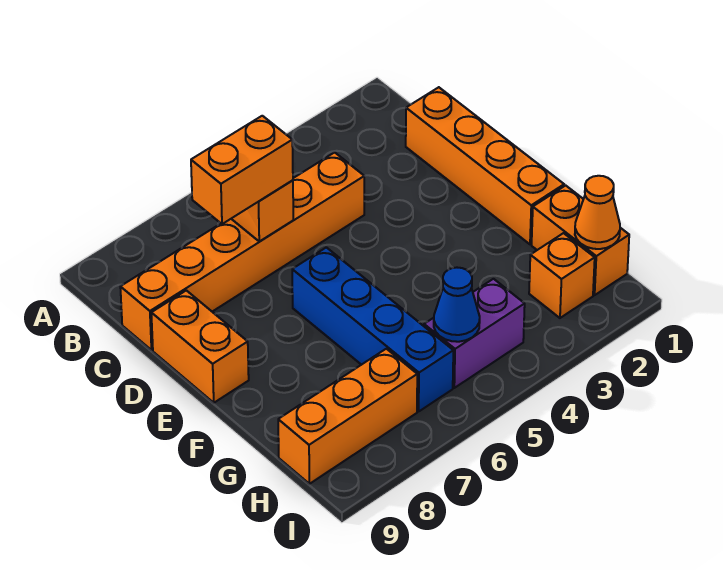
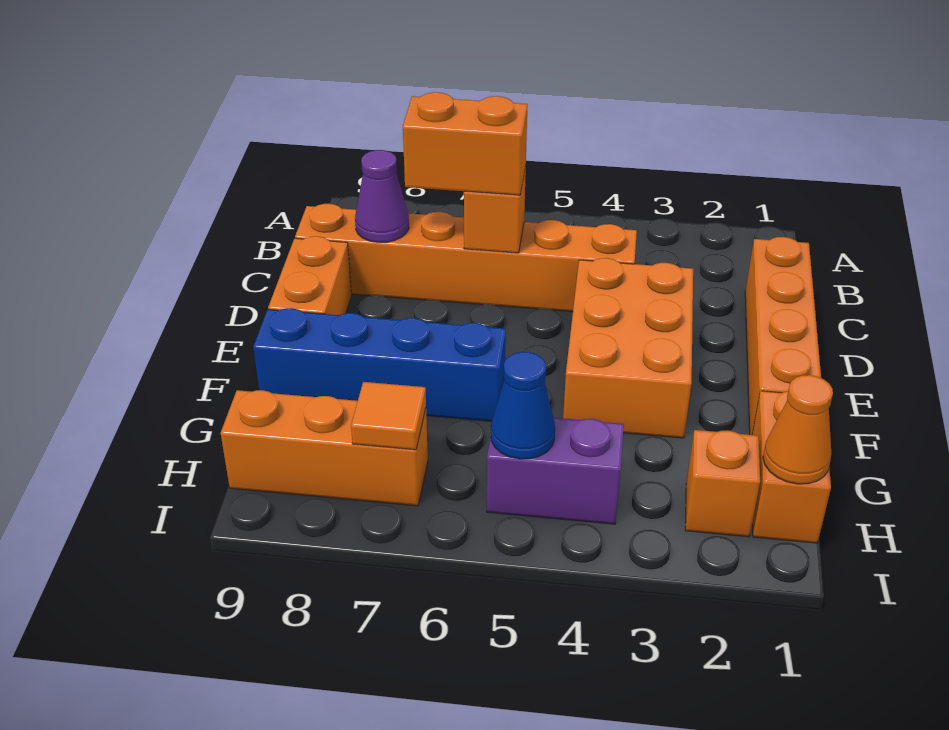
none -> purple 1x1 cone [355,150,409,242]
none -> orange 2x3 brick [563,258,693,438]
blue 1x4 brick [292,247,453,411] -> blue 1x4 brick turned to [253,308,506,421]
none -> orange 1x1 tile [351,382,426,450]

